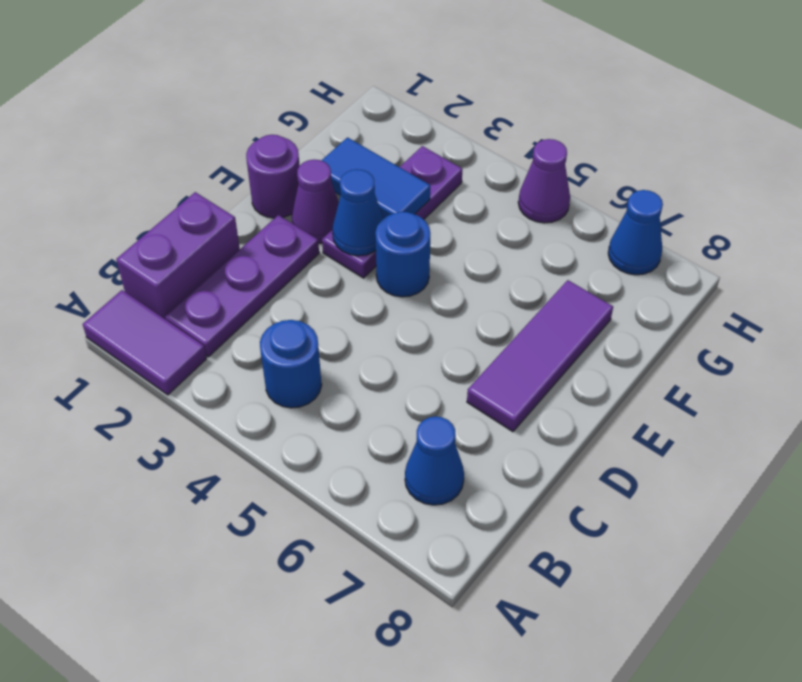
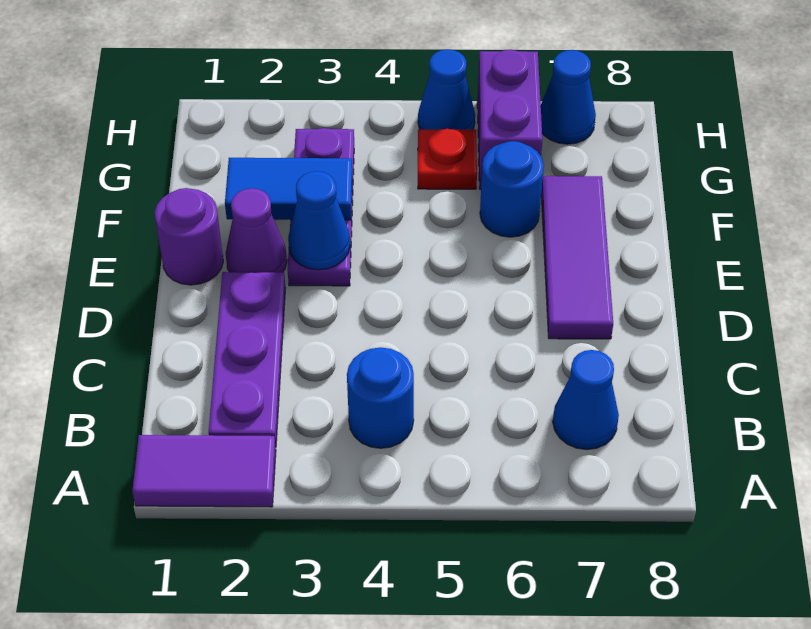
purple 1x2 brick [116,192,240,320] -> purple 1x2 brick moved to [477,50,542,189]
blue 1x1 round brick [375,212,430,297] -> blue 1x1 round brick moved to [480,141,544,237]
none -> red 1x1 plate [418,129,477,189]
purple 1x1 cone [518,139,570,223] -> blue 1x1 cone [418,49,475,130]

